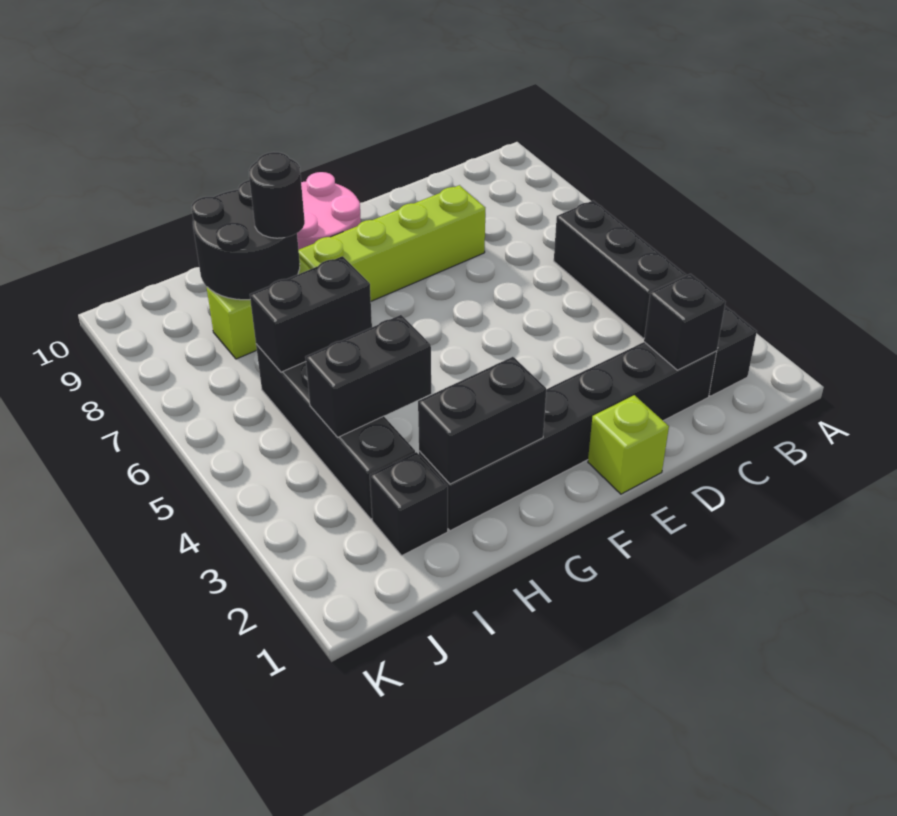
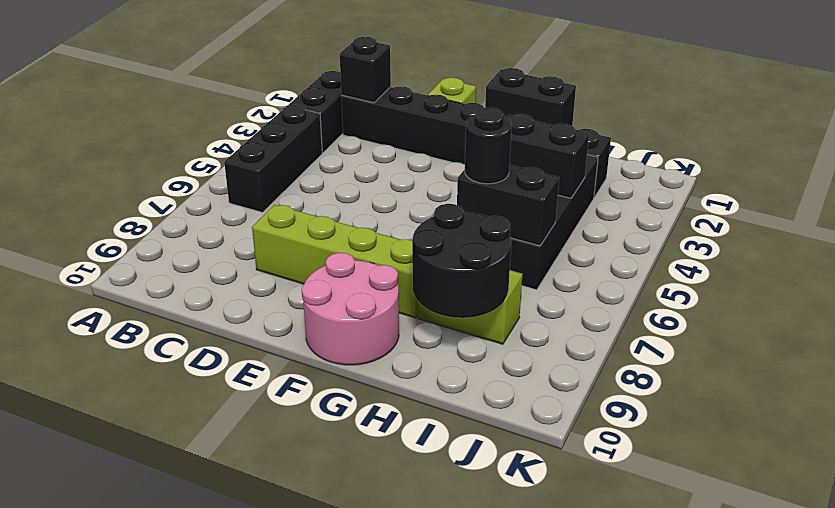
black 1x1 round brick [249,152,305,238] -> black 1x1 round brick moved to [465,108,512,184]

